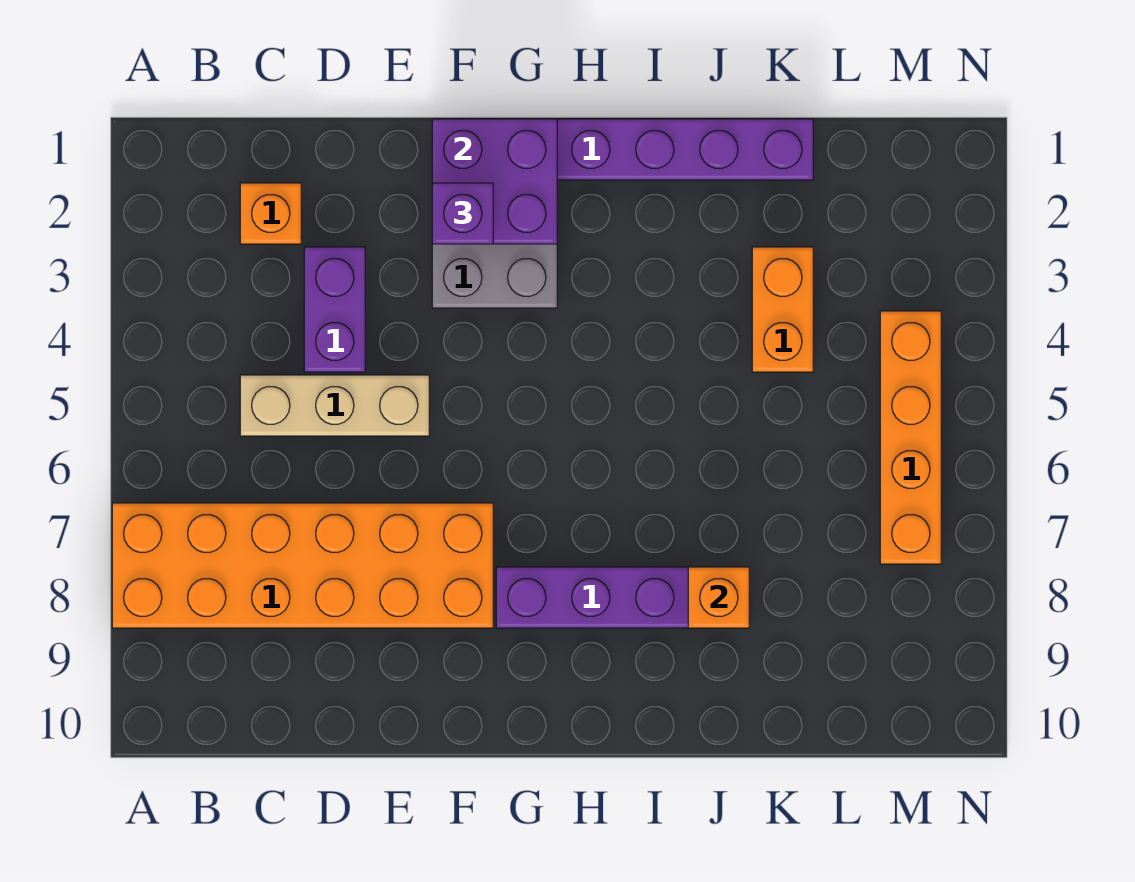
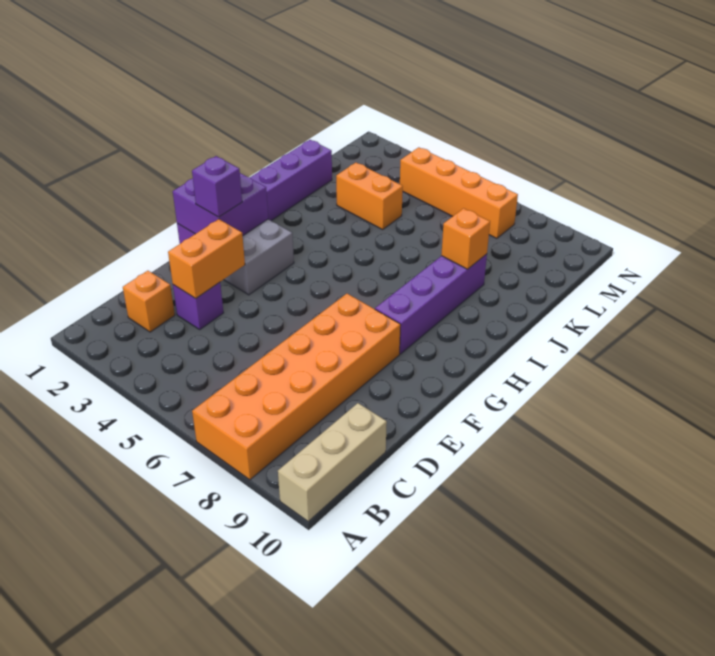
tan 1x3 brick [240,375,429,436] -> tan 1x3 brick moved to [278,403,387,521]
purple 1x2 brick [304,247,365,372] -> purple 1x1 brick [173,282,223,329]
none -> orange 1x2 brick [168,219,245,298]

